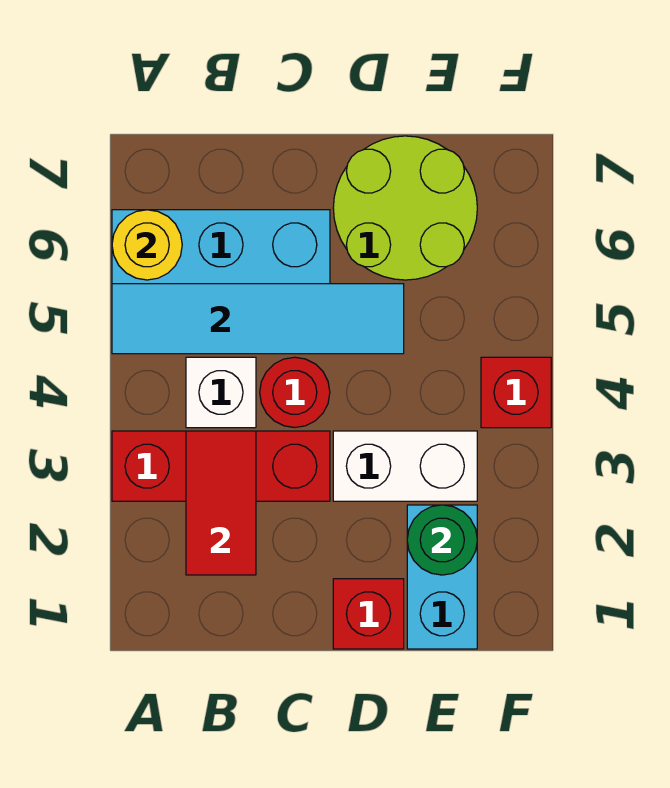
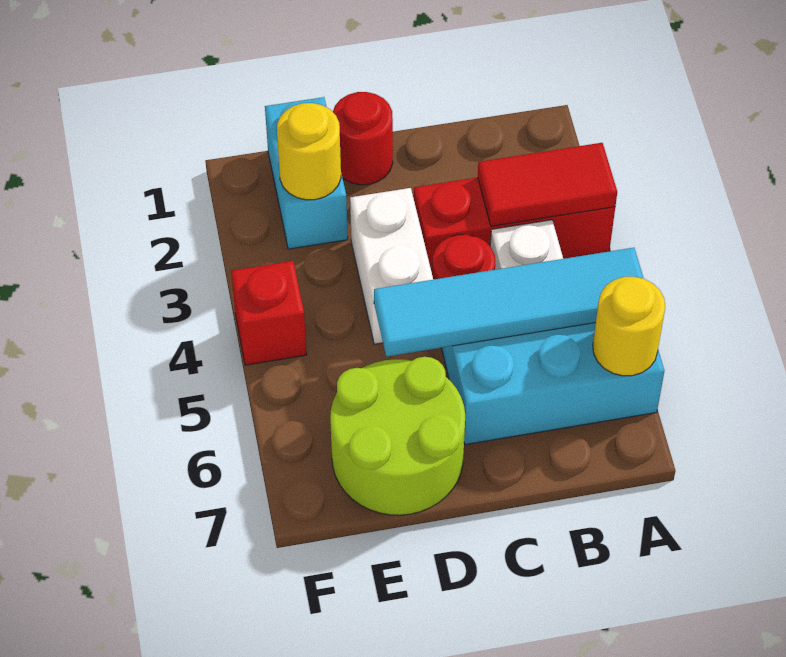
red 1x2 tile [186,431,256,575] -> red 1x2 tile turned to [478,143,617,226]
red 1x1 brick [333,579,404,649] -> red 1x1 round brick [333,92,393,185]
white 1x2 brick [333,431,477,501] -> white 1x2 brick turned to [350,188,433,344]
green 1x1 round brick [407,505,477,575] -> yellow 1x1 round brick [277,103,341,200]

